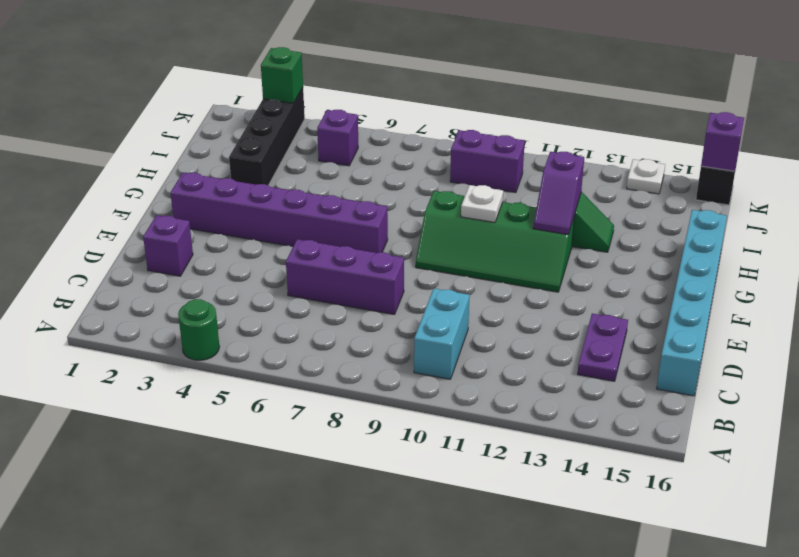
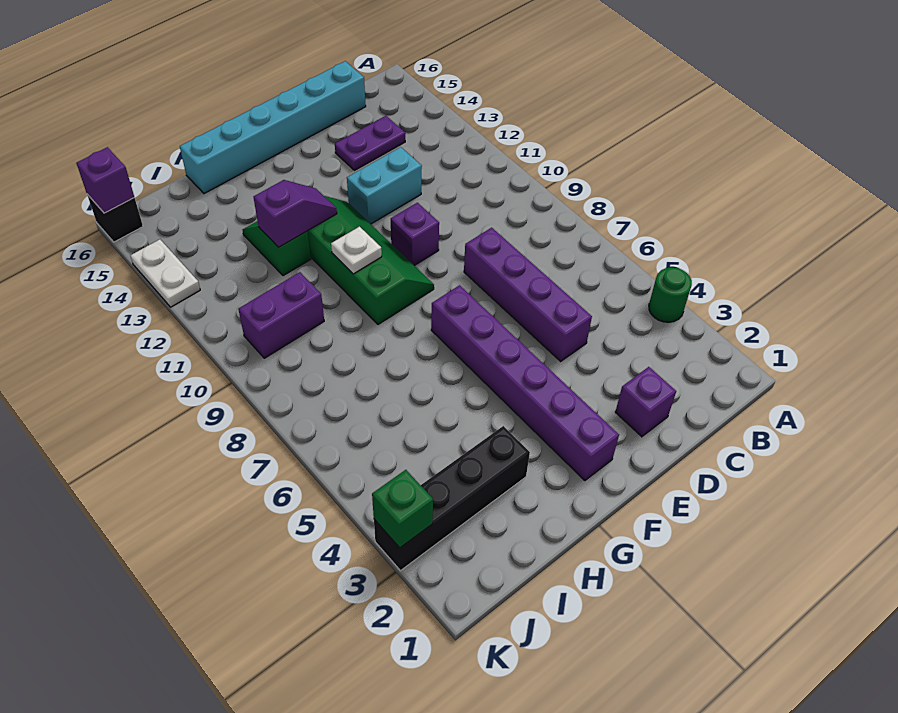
cyan 1x2 brick [414,288,470,379] -> cyan 1x2 brick moved to [347,147,422,224]
purple 1x3 brick [286,239,404,315] -> purple 1x4 brick [464,228,592,361]
purple 1x1 brick [317,110,358,166] -> purple 1x1 brick moved to [391,203,439,266]
purple 1x2 brick [450,130,525,193] -> purple 1x2 brick turned to [238,272,324,358]
white 1x1 plate [627,159,665,194] -> white 1x2 plate [130,239,200,307]

